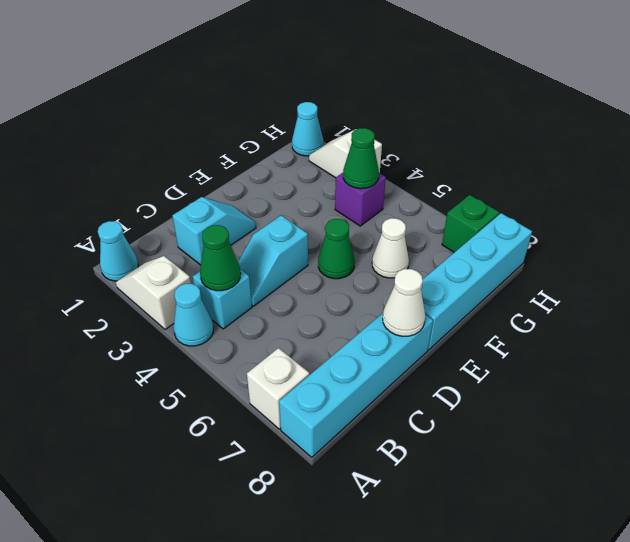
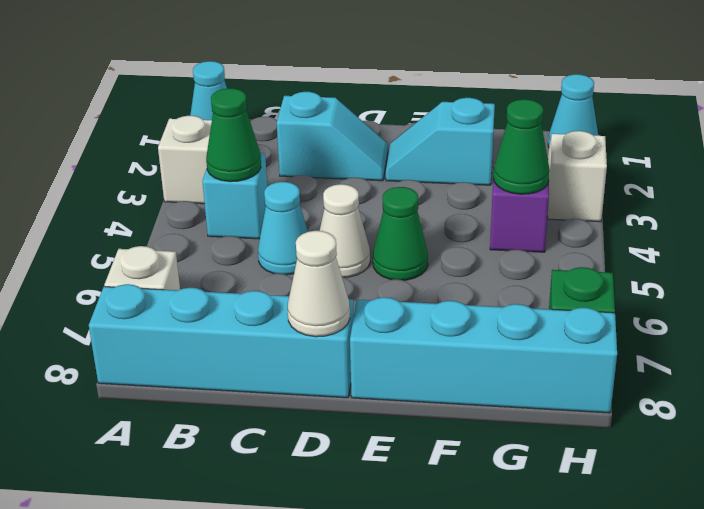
cyan 1x1 cone [173,284,214,346] -> cyan 1x1 cone moved to [258,182,308,275]
cyan 1x2 slope [238,215,308,306] -> cyan 1x2 slope moved to [386,98,495,185]
white 1x1 cone [372,218,409,278] -> white 1x1 cone moved to [320,184,370,277]

